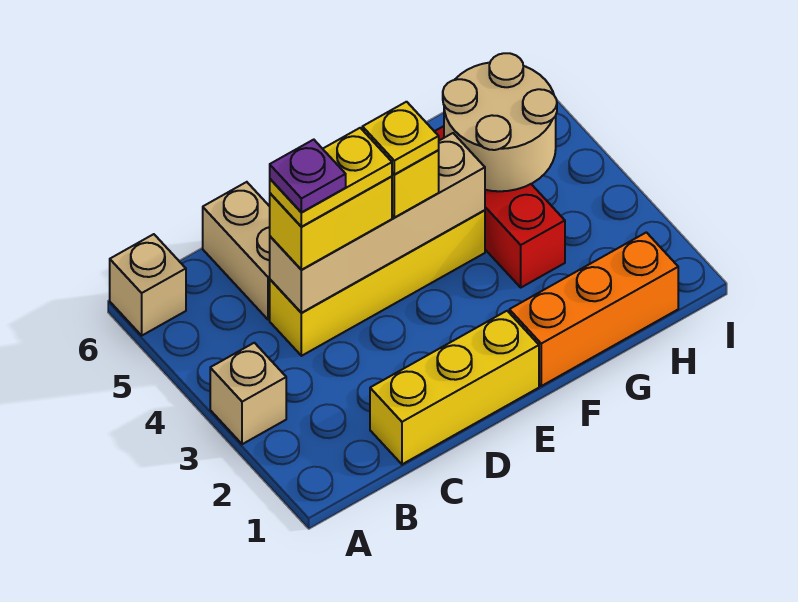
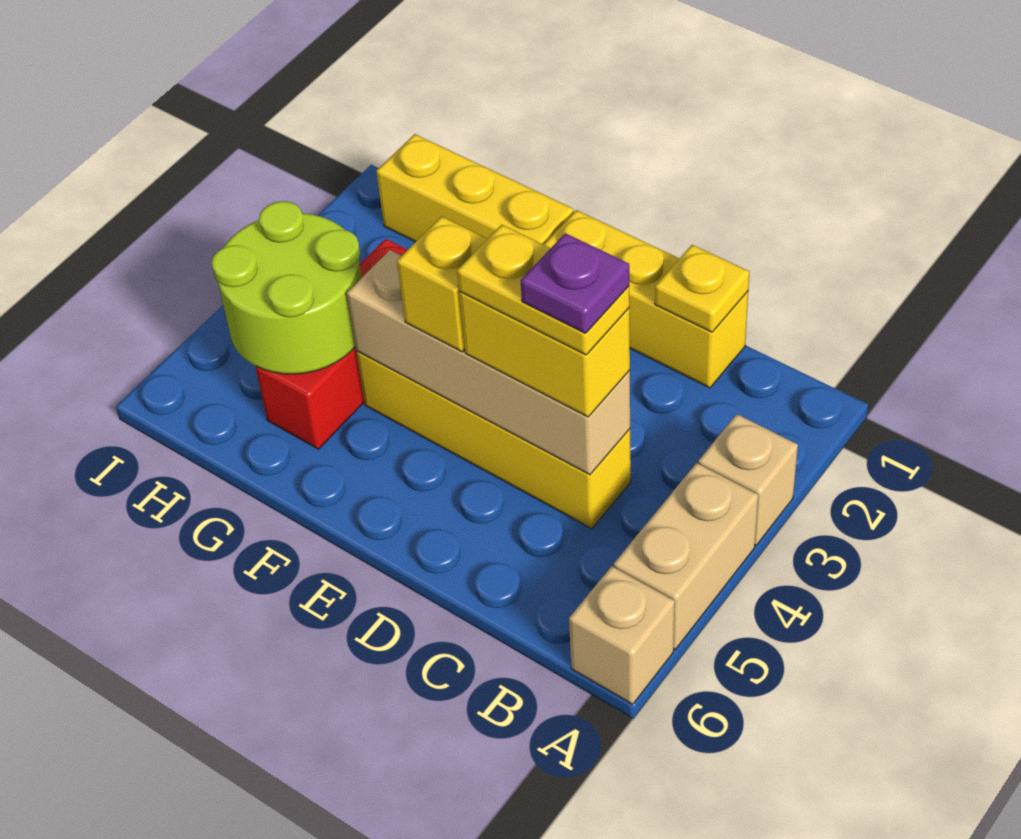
tan 1x2 brick [203,182,270,320] -> tan 1x2 brick moved to [614,463,758,649]
yellow 1x1 plate [362,102,439,174] -> yellow 1x1 plate moved to [655,245,749,332]
orange 1x3 brick [509,232,678,386] -> yellow 1x3 brick [376,134,574,244]
tan 2x2 round brick [443,53,557,191] -> lime 2x2 round brick [212,201,362,374]

